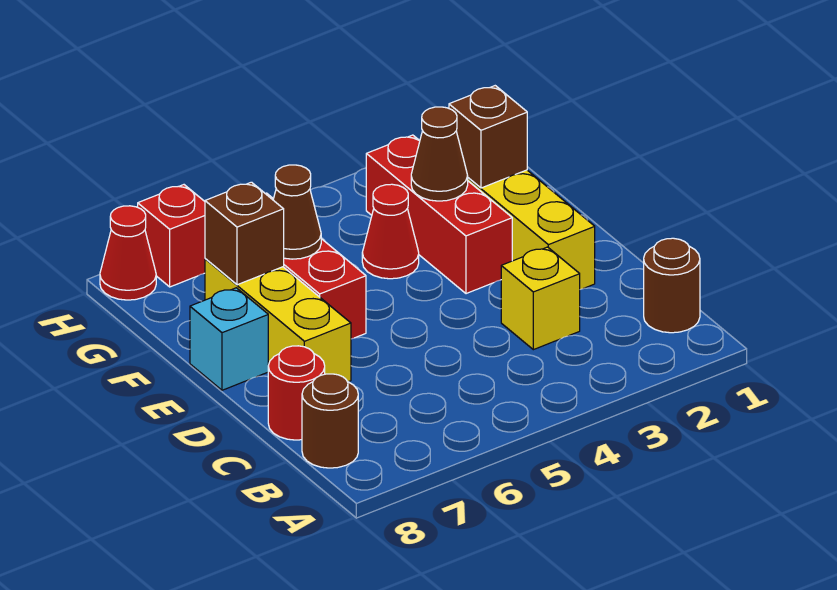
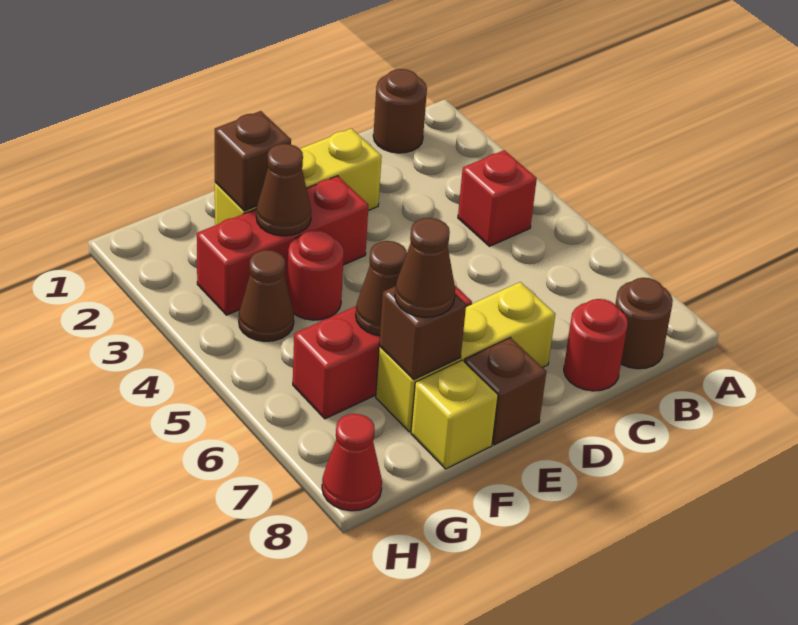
yellow 1x1 brick [501,247,580,350] -> yellow 1x1 brick moved to [411,360,498,469]
cyan 1x1 brick [190,288,268,390] -> brown 1x1 brick [464,338,546,445]
red 1x1 cone [362,184,419,279] -> red 1x1 round brick [287,230,344,320]
none -> brown 1x1 cone [395,218,455,317]
none -> brown 1x1 cone [239,250,294,341]
red 1x1 brick [138,185,205,287] -> red 1x1 brick moved to [458,150,537,246]

